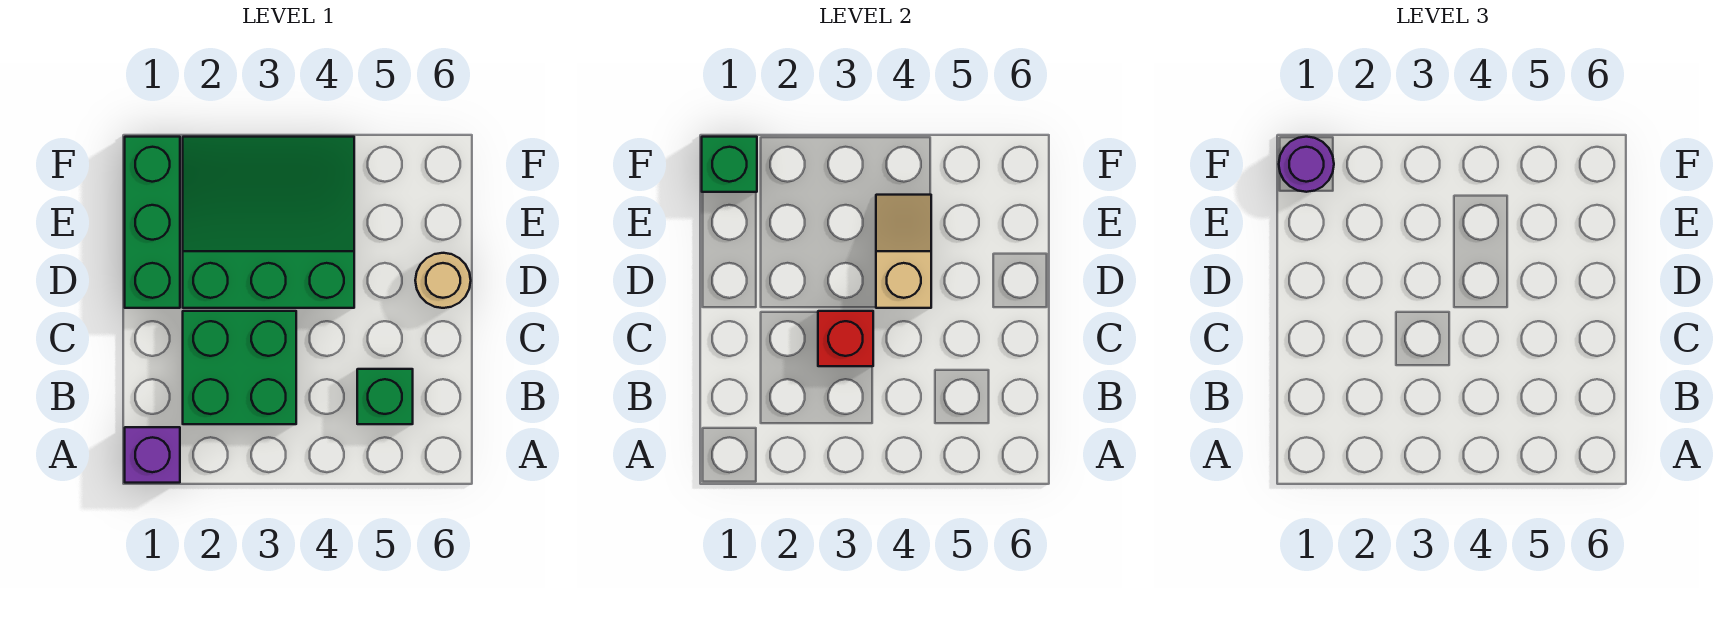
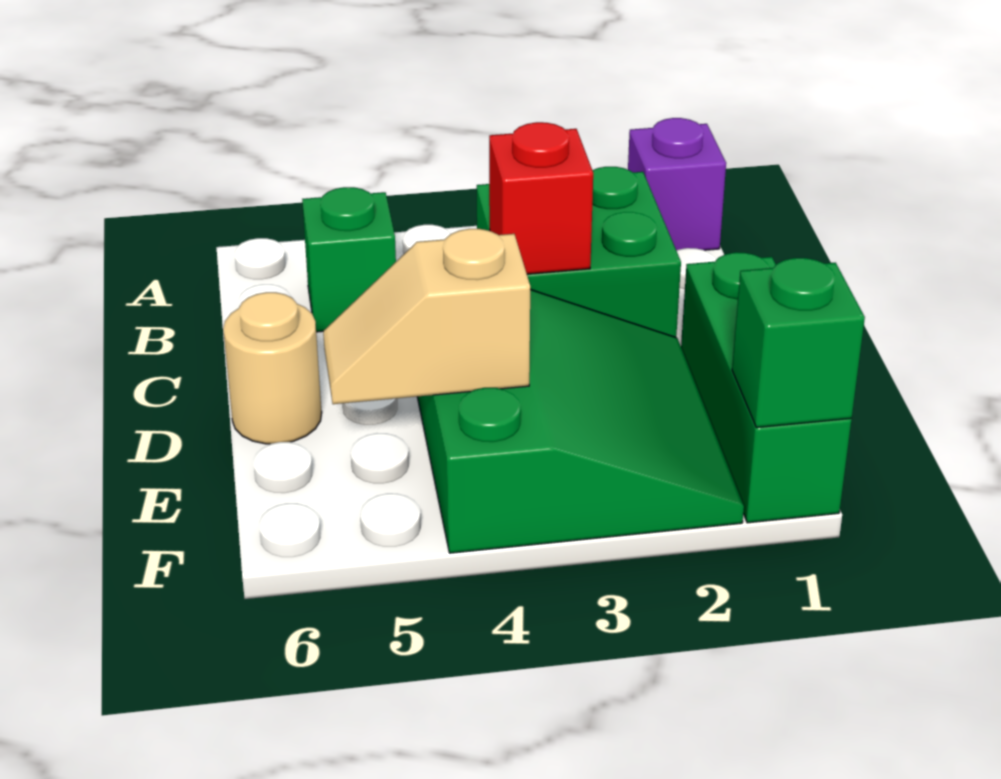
green 3x3 slope [183,137,354,308] -> green 3x3 slope turned to [417,289,744,553]
tan 1x2 slope [876,195,931,308] -> tan 1x2 slope turned to [323,229,530,404]
purple 1x1 round brick [1279,137,1334,192] -> none

